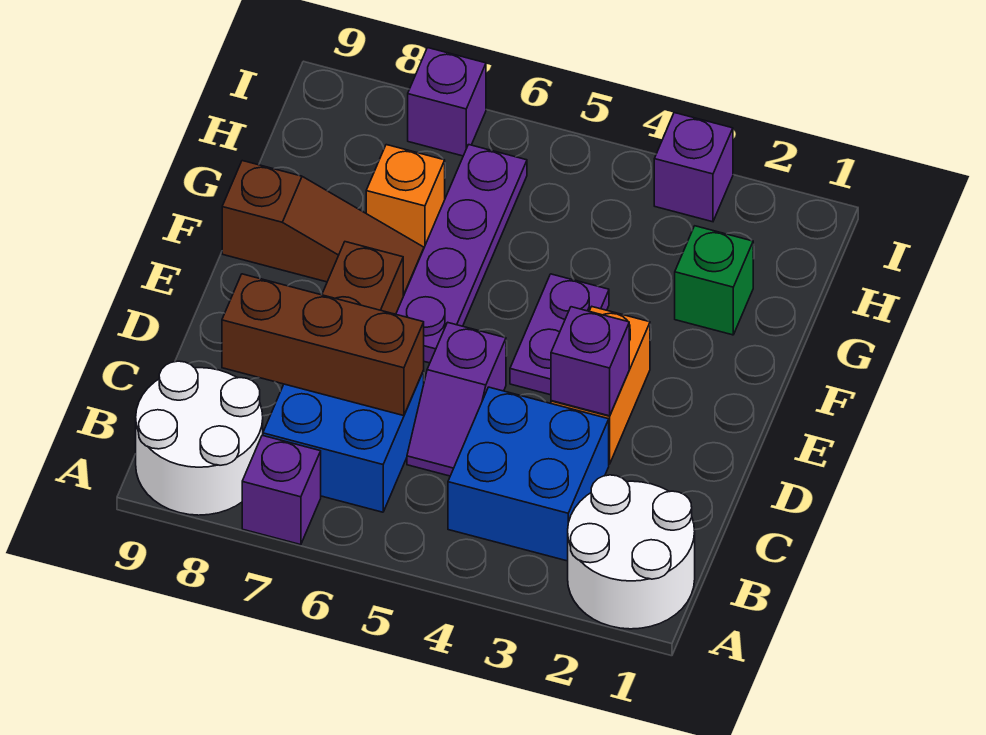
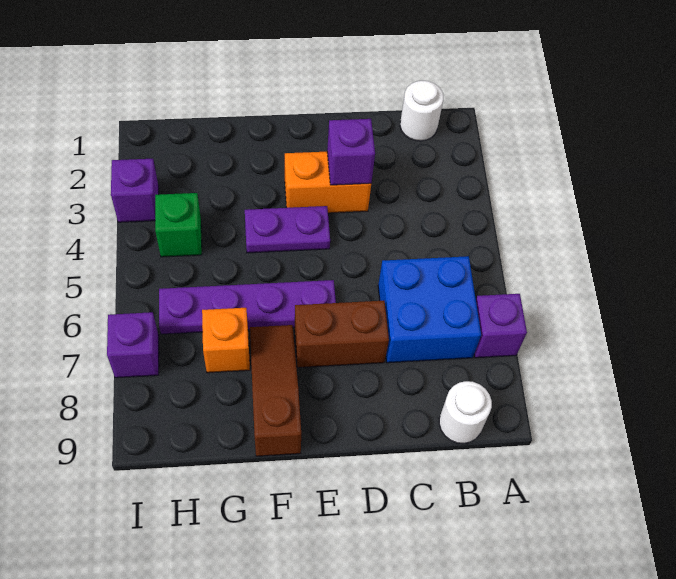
white 2x2 round brick [568,475,695,629] -> white 1x1 round brick [400,81,443,141]
white 2x2 round brick [136,361,263,515] -> white 1x1 round brick [439,381,492,443]
blue 2x2 brick [448,387,609,561] -> none
purple 1x2 slope [407,322,506,476] -> none
brown 1x3 brick [222,274,424,416] -> none
green 1x1 brick [675,226,753,335] -> green 1x1 brick moved to [155,193,202,257]

